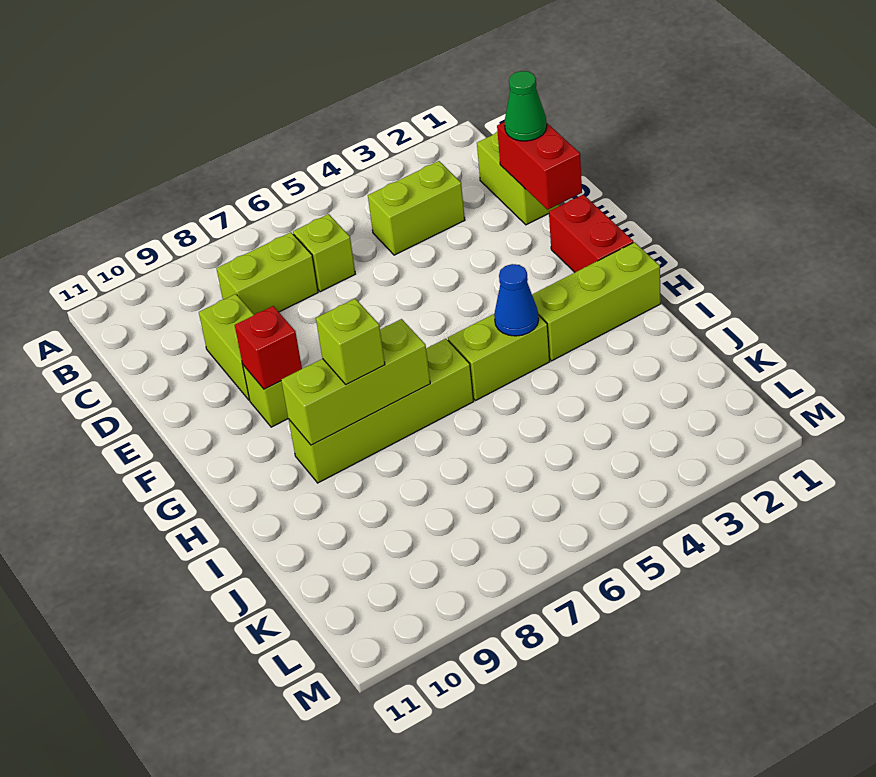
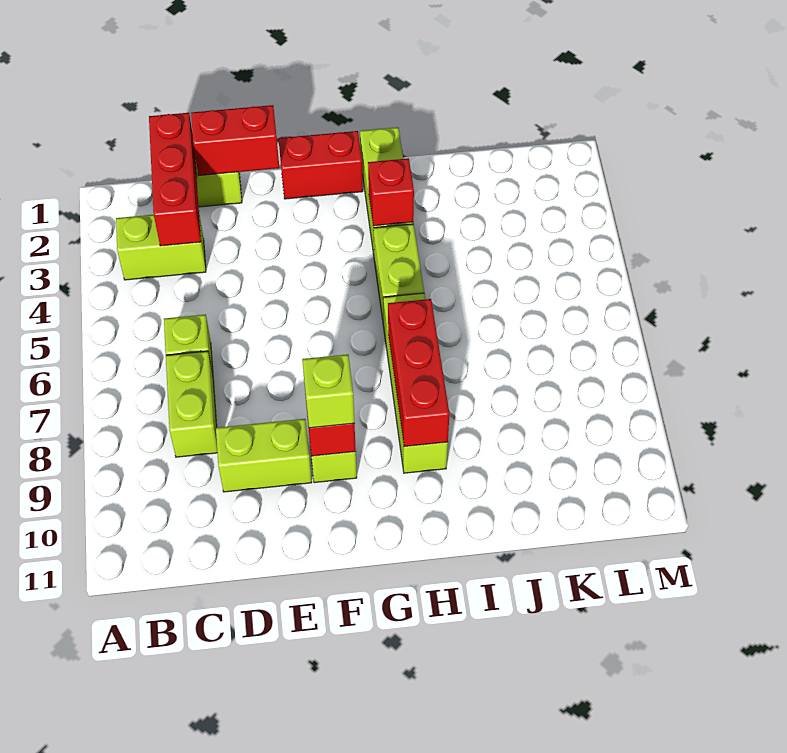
none -> red 1x3 brick [149,113,201,246]
lime 1x2 brick [368,161,465,255] -> lime 1x2 brick turned to [116,214,206,280]
green 1x1 cone [504,71,547,141] -> none
none -> red 1x1 brick [368,158,414,226]
blue 1x1 cone [494,264,539,336] -> none
lime 1x3 brick [281,319,430,445] -> red 1x3 brick [388,299,449,447]
lime 1x1 brick [316,299,385,384] -> lime 1x1 brick moved to [302,354,354,428]

